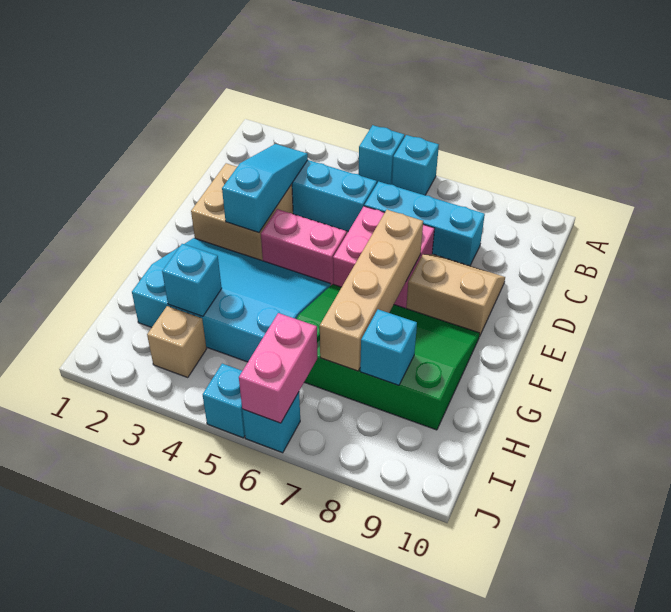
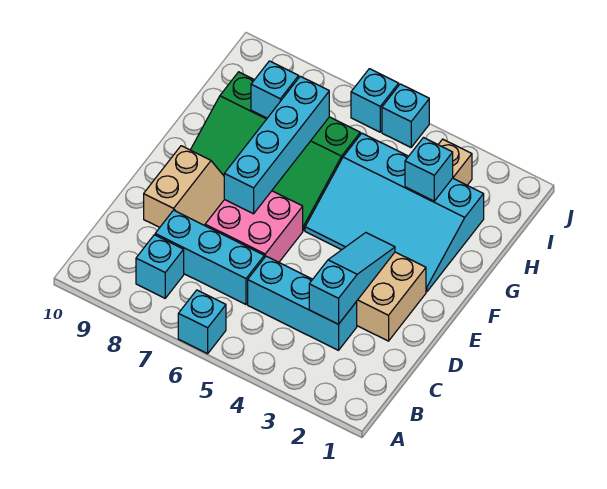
cyan 1x1 brick [358,125,405,185] -> cyan 1x1 brick moved to [136,235,184,298]
cyan 1x3 slope [222,144,308,233] -> cyan 1x3 slope turned to [309,233,395,324]
tan 2x2 slope [406,254,505,337] -> tan 2x2 slope turned to [144,146,224,227]
pink 1x2 brick [261,209,347,285] -> none
tan 1x4 brick [320,210,423,371] -> cyan 1x4 brick [224,76,329,214]
pink 1x2 brick [239,313,317,423] -> none

